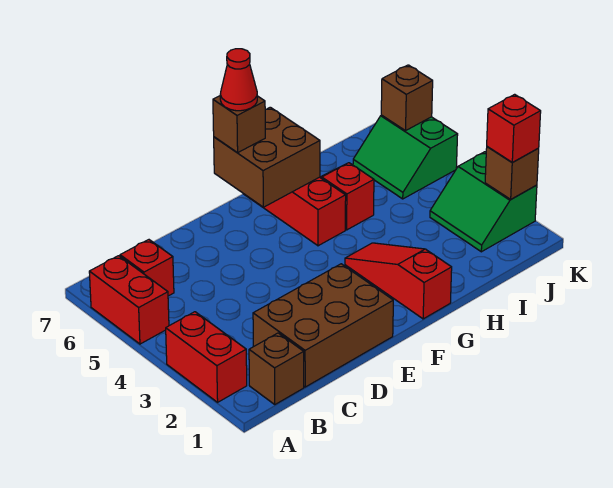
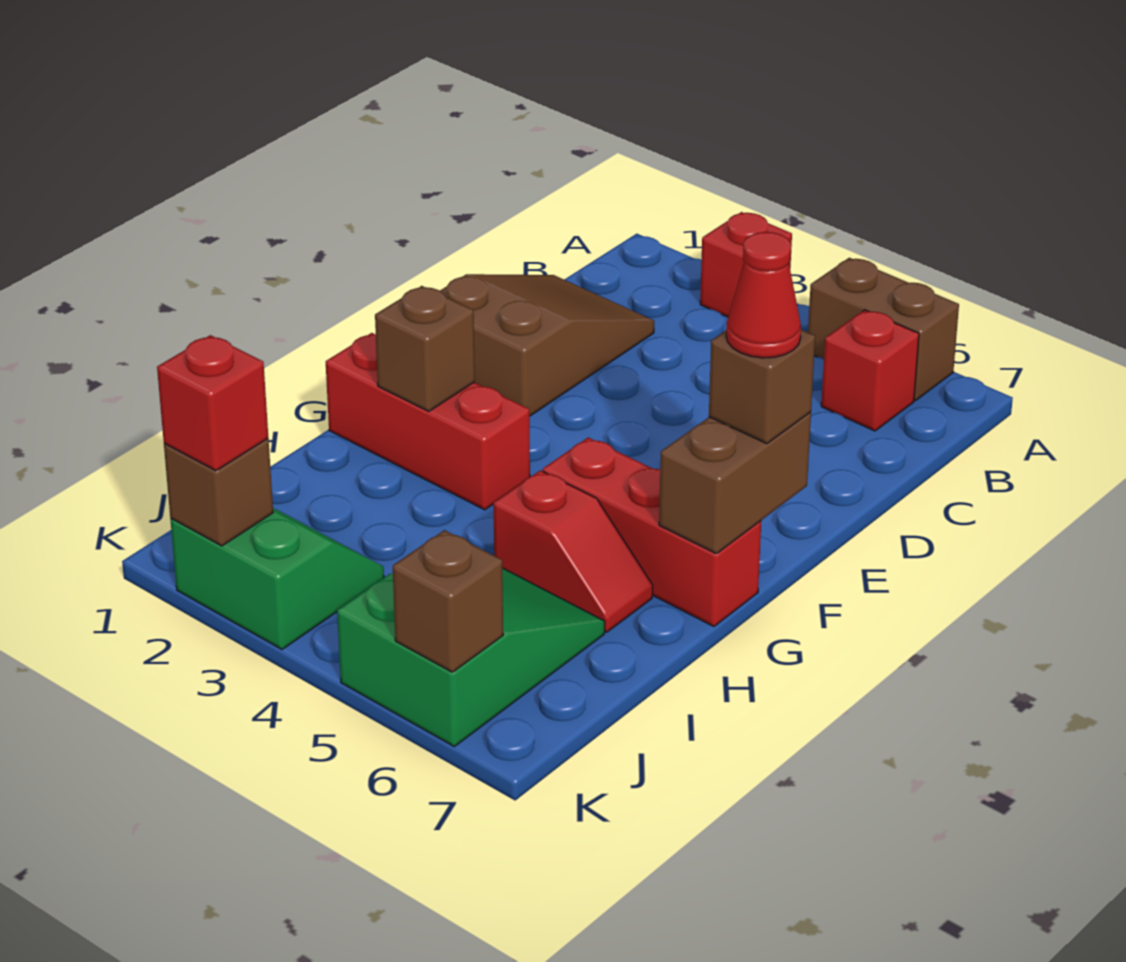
red 1x2 brick [166,312,247,402] -> red 1x1 brick [700,212,792,317]
red 1x2 brick [89,256,169,344] -> brown 1x2 brick [808,258,959,401]
brown 1x1 brick [249,333,304,404] -> brown 1x1 brick moved to [375,286,475,411]
brown 2x3 brick [253,264,393,387] -> brown 2x3 slope [440,274,654,416]
brown 2x2 brick [214,107,320,207] -> brown 1x2 brick [659,412,811,554]
red 1x3 slope [345,243,452,319] -> red 1x3 brick [326,333,530,510]
green 2x2 slope [353,115,458,199] -> green 2x3 slope [337,568,605,746]

